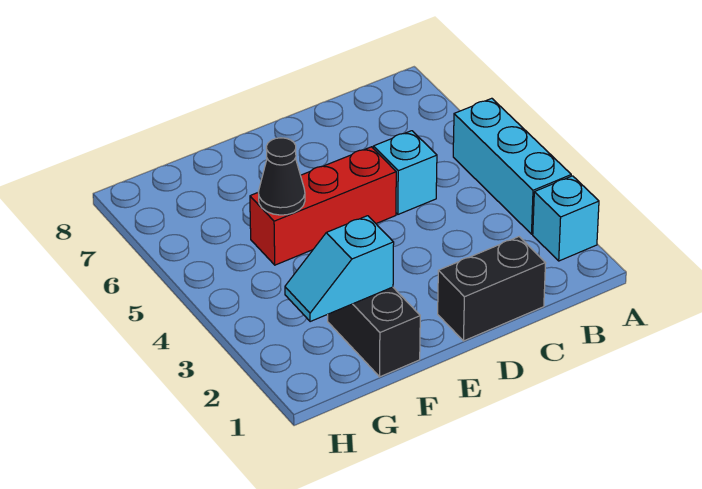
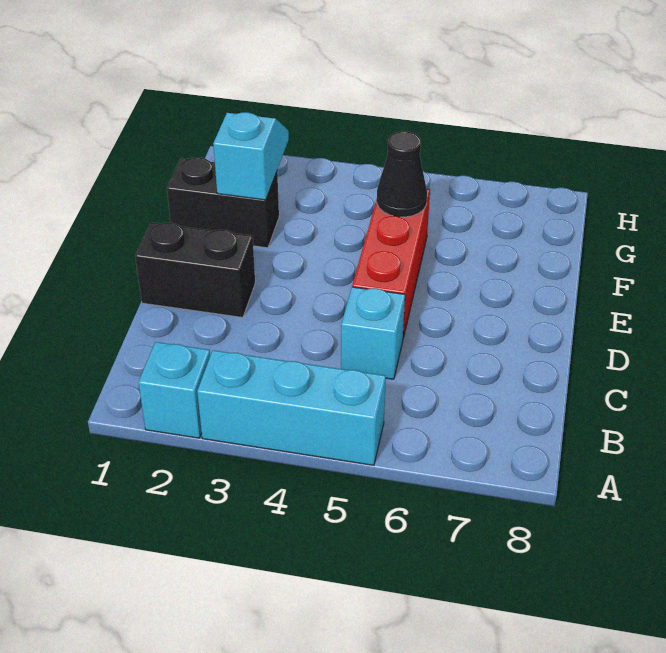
black 1x2 brick [438,237,546,341] -> black 1x2 brick turned to [135,222,255,317]

